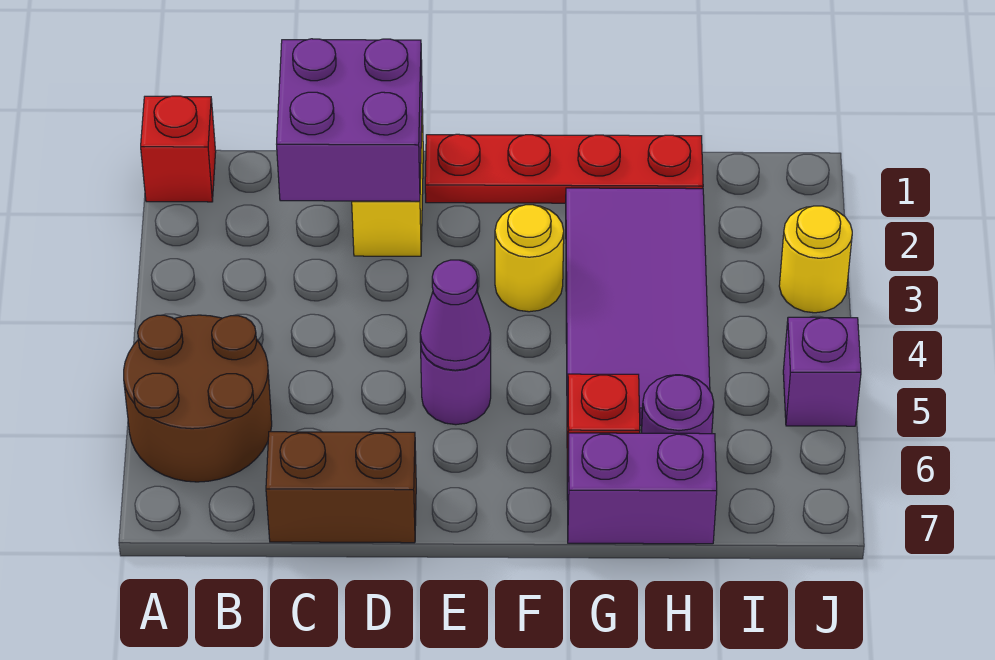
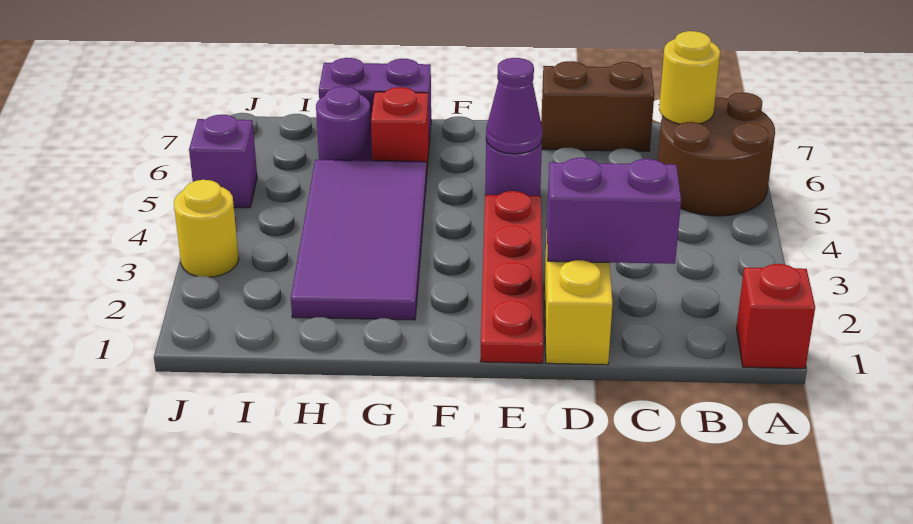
purple 2x2 brick [277,39,422,201] -> purple 1x2 brick [547,158,681,264]
red 1x4 plate [425,134,703,203] -> red 1x4 plate turned to [480,191,543,363]
yellow 1x1 round brick [495,205,564,312] -> yellow 1x1 round brick moved to [659,31,720,124]

